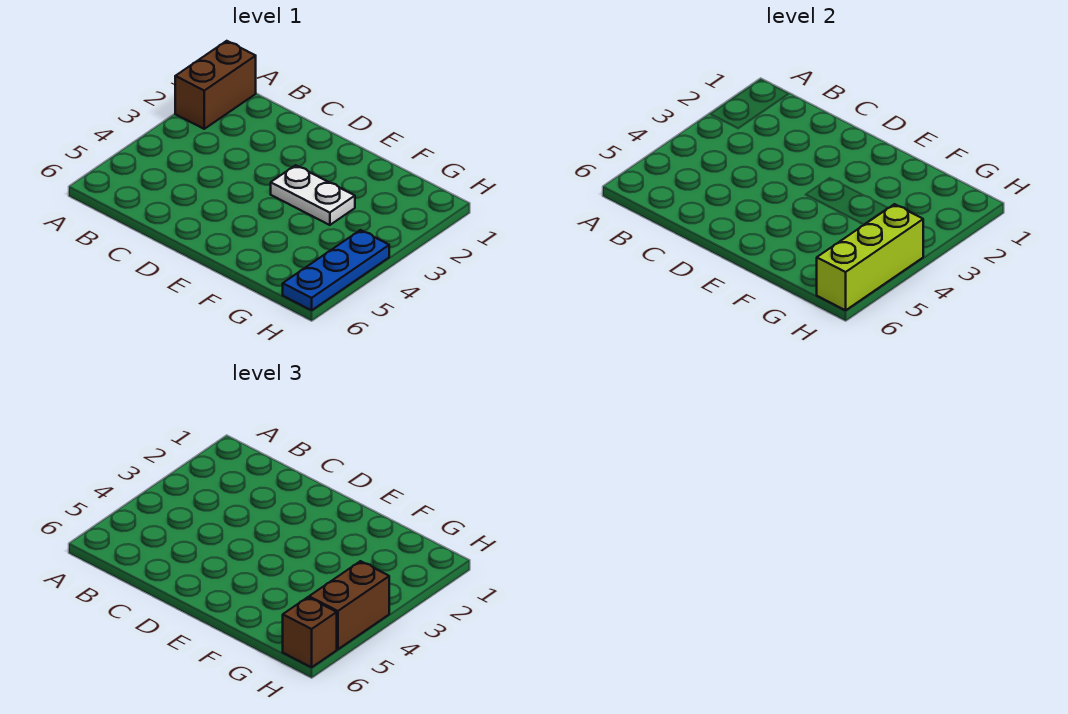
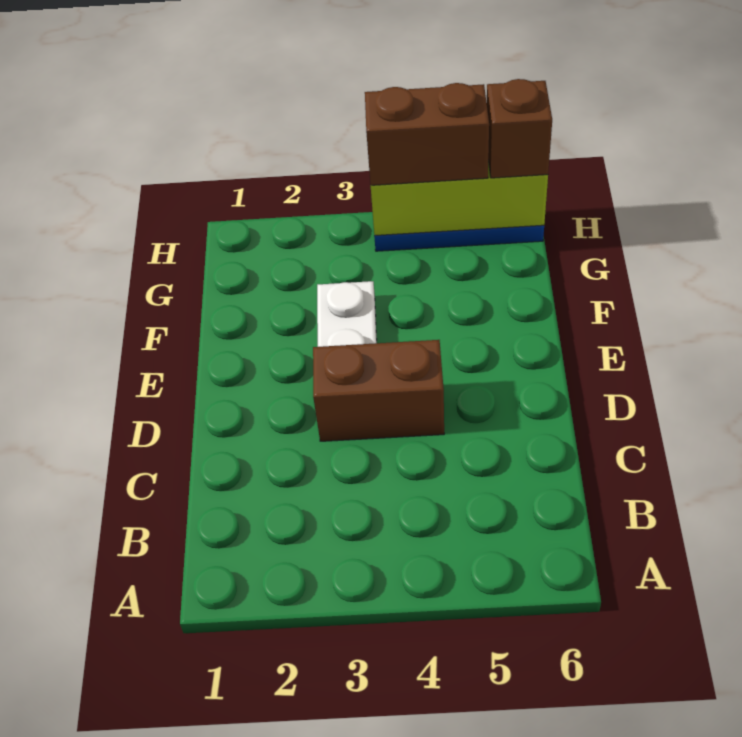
brown 1x2 brick [175,41,256,129] -> brown 1x2 brick moved to [313,340,444,441]

